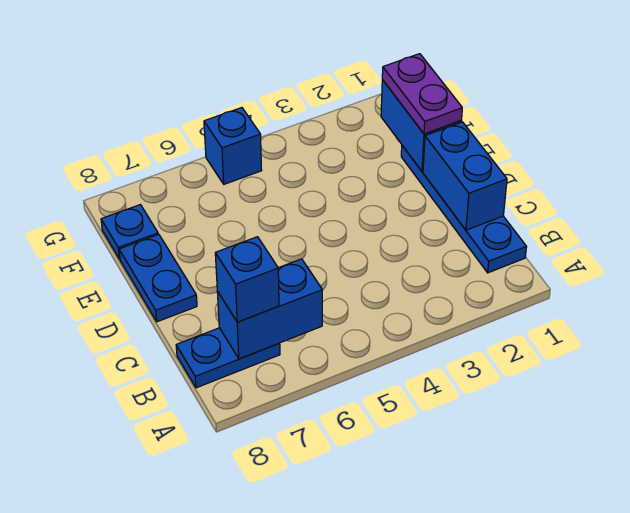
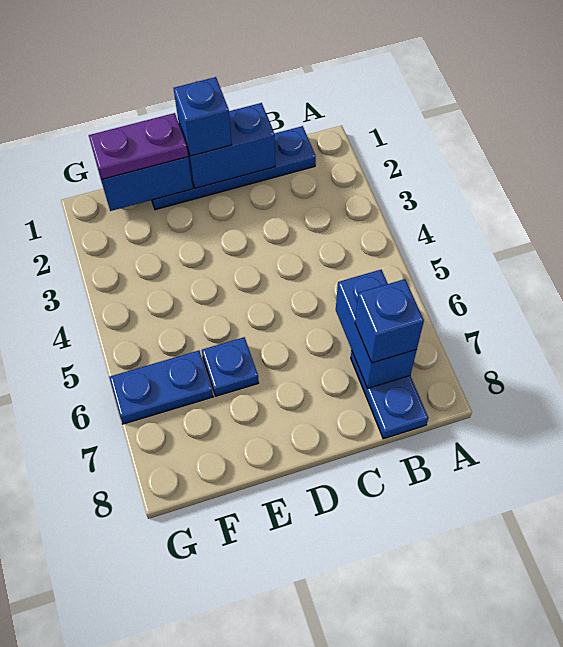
blue 1x2 plate [119,234,197,322] -> blue 1x2 plate moved to [109,351,213,424]
blue 1x1 plate [101,205,158,259] -> blue 1x1 plate moved to [202,337,259,396]
blue 1x1 brick [204,108,262,184] -> blue 1x1 brick moved to [174,77,232,156]

